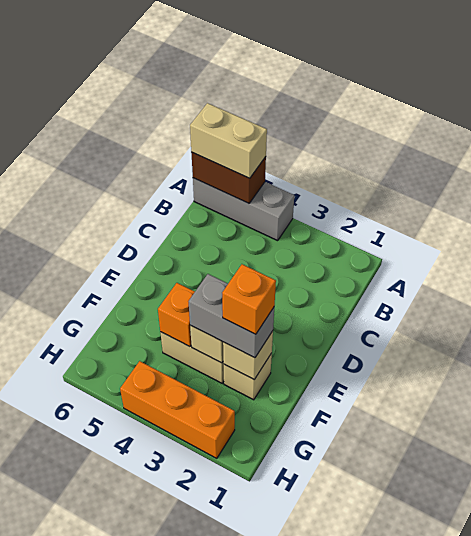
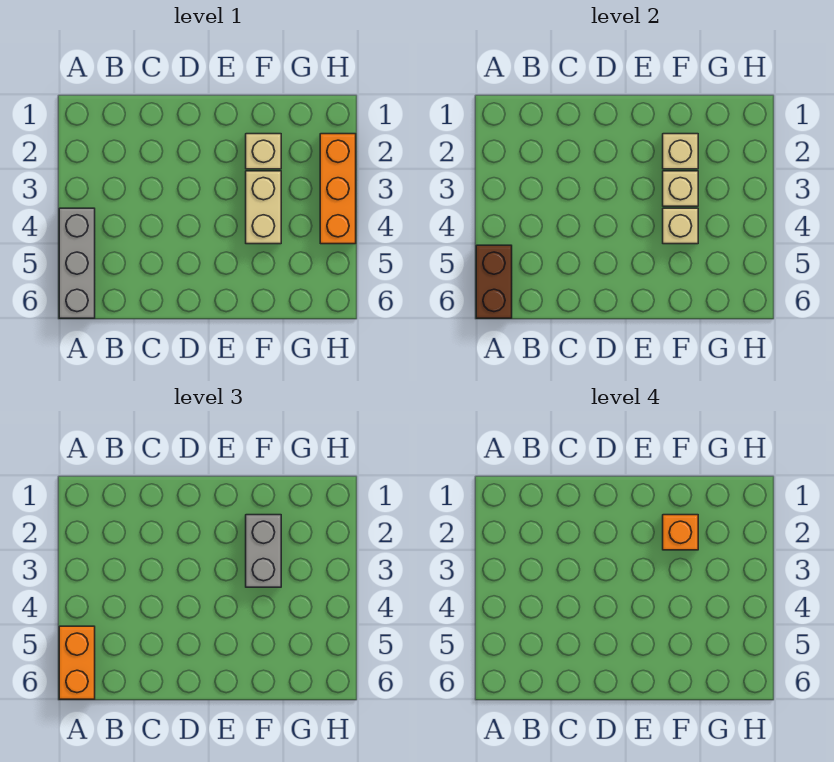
tan 1x2 brick [190,103,267,178] -> orange 1x2 brick [59,626,95,699]
orange 1x1 brick [158,283,195,347] -> tan 1x1 brick [663,208,698,244]

